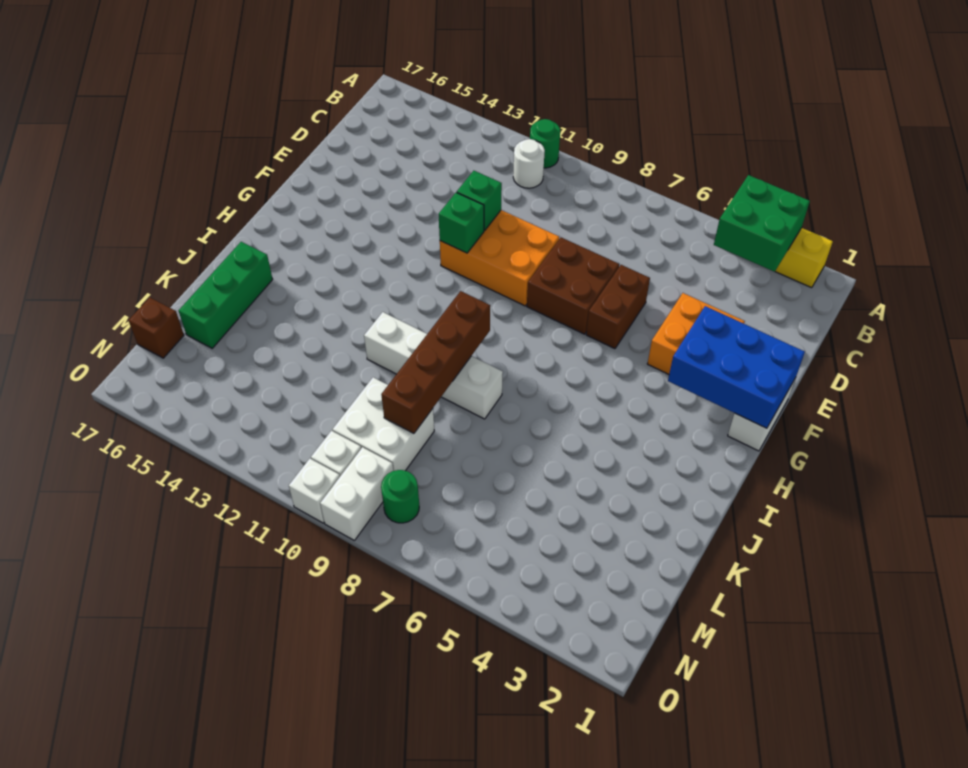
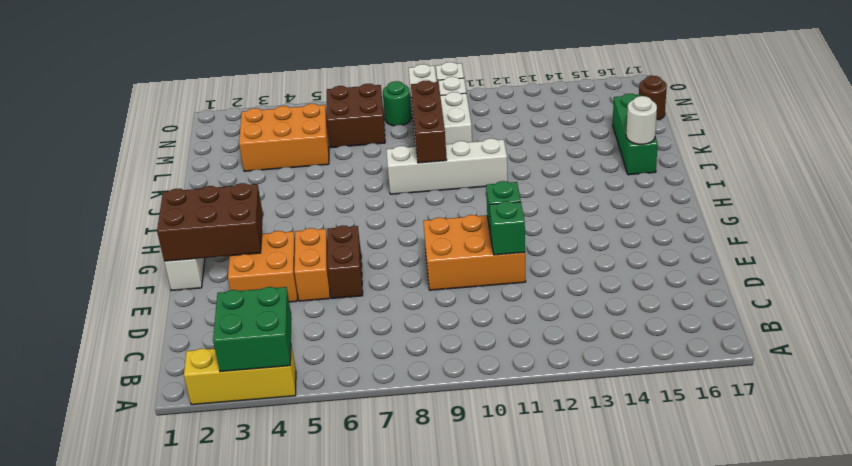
green 1x1 round brick [530,119,560,168] -> none
white 1x1 round brick [513,139,545,188] -> white 1x1 round brick moved to [626,96,657,144]
none -> orange 1x2 brick [294,228,330,301]
brown 2x2 brick [527,237,619,334] -> brown 2x2 brick moved to [327,84,385,148]
blue 2x3 brick [668,306,805,428] -> brown 2x3 brick [157,183,263,261]
brown 1x4 brick [381,291,490,433] -> brown 1x3 brick [411,81,447,163]
none -> orange 2x3 brick [239,104,329,171]
brown 1x1 brick [128,297,184,358] -> brown 1x1 round brick [639,76,667,120]

